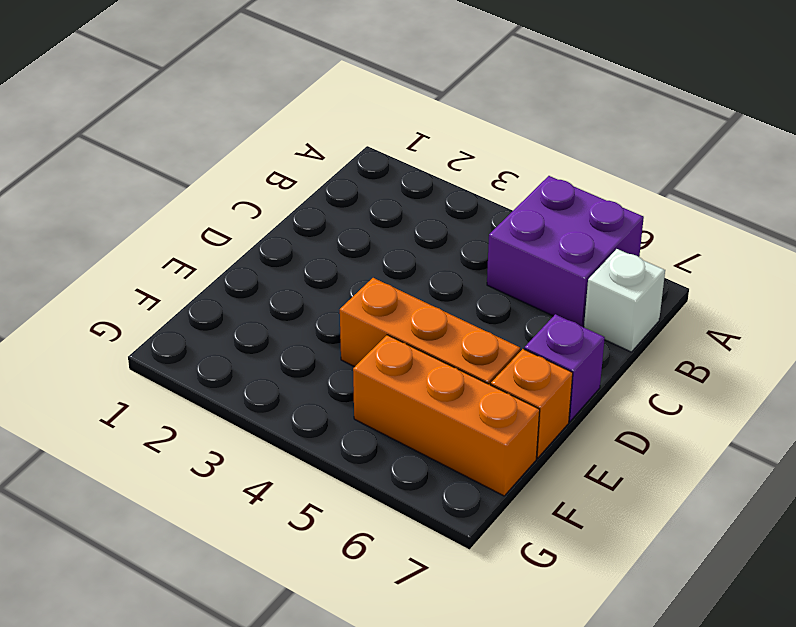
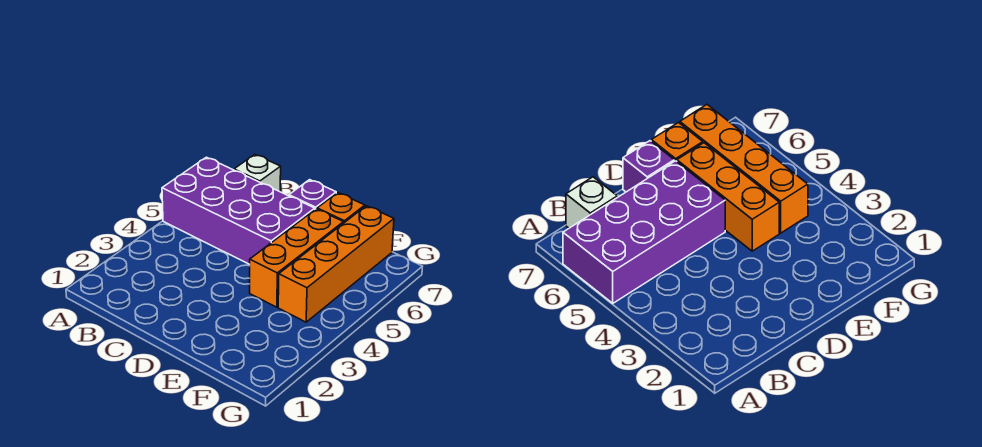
purple 2x2 brick [487,176,644,327] -> purple 2x4 brick [162,157,315,264]
orange 1x3 brick [353,335,540,496] -> orange 1x4 brick [278,206,394,322]

